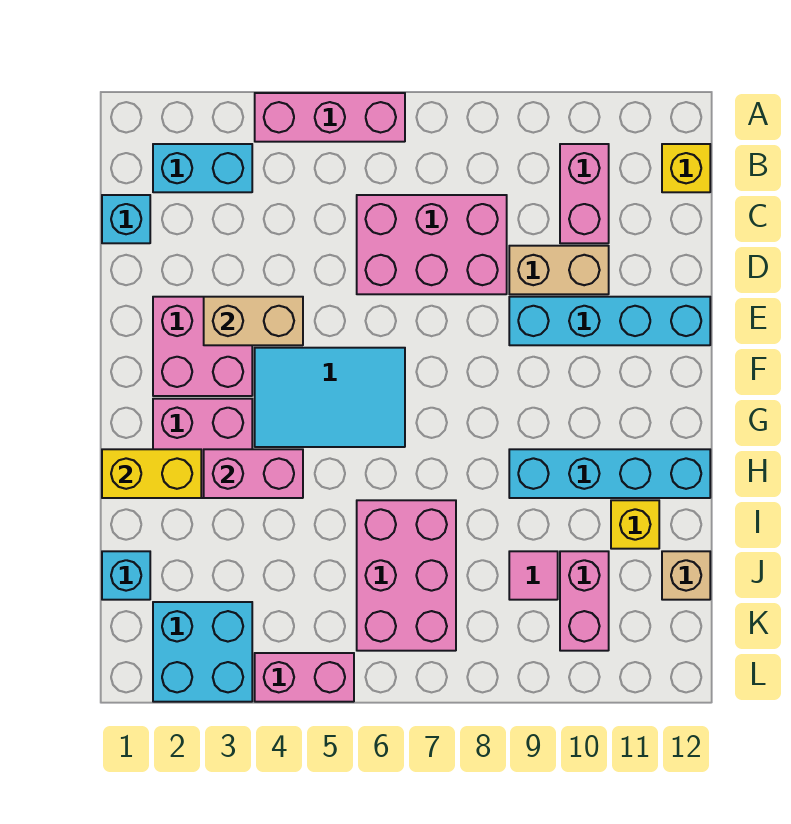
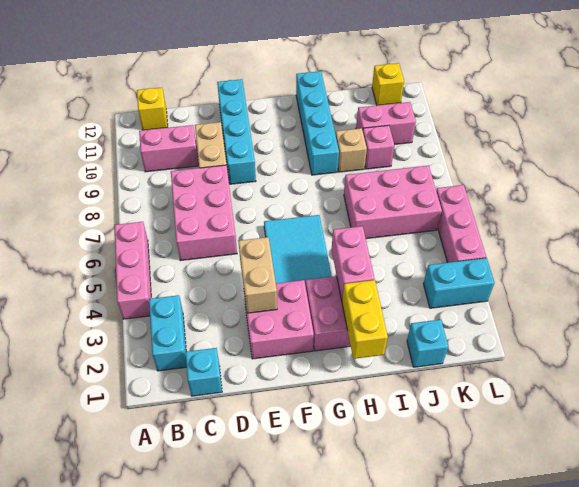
yellow 1x1 brick [611,500,659,549] -> yellow 1x1 brick moved to [372,63,404,105]
pink 1x1 tile [509,551,558,600] -> pink 1x1 brick [363,125,394,169]
tan 1x1 brick [662,551,710,600] -> tan 1x1 brick moved to [336,128,367,172]
cyan 2x2 brick [153,602,252,702] -> cyan 1x2 brick [423,258,495,308]
pink 1x2 brick [255,653,354,702] -> pink 1x3 brick [436,185,486,263]

